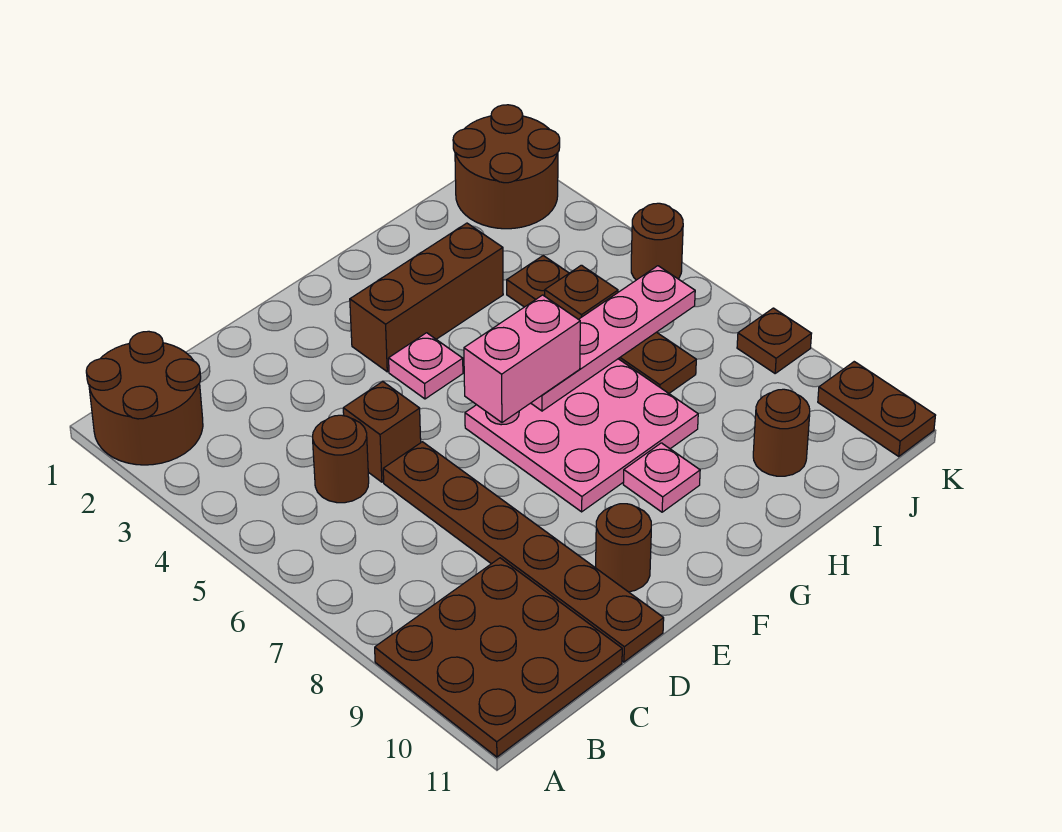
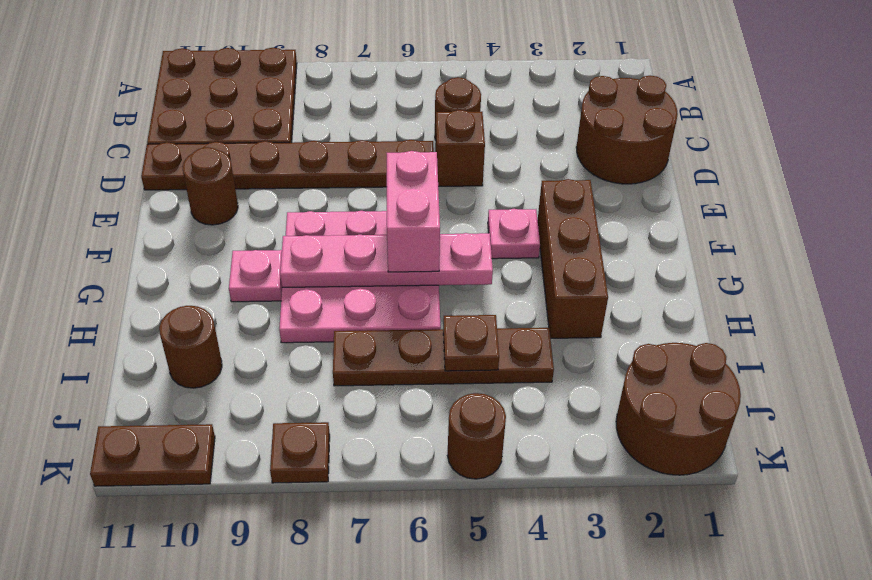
brown 2x2 round brick [86,331,203,465] -> brown 2x2 round brick moved to [576,75,678,184]
pink 1x4 plate [531,266,695,411] -> pink 1x4 plate turned to [280,233,493,288]

